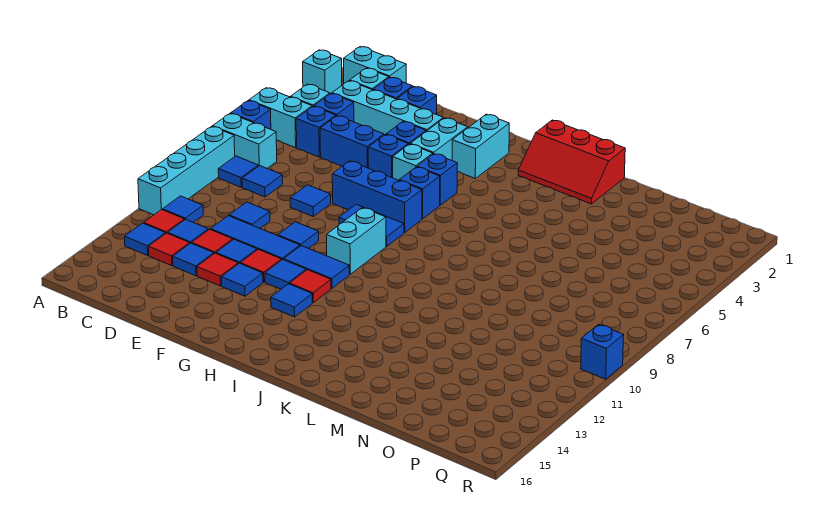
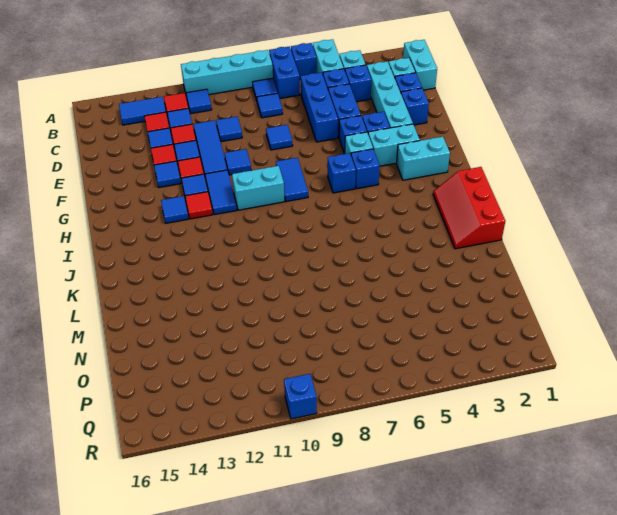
cyan 1x1 brick [303,50,342,94] -> none
cyan 1x2 brick [213,114,277,168] -> blue 1x2 brick [269,46,300,98]
blue 1x1 tile [125,223,166,255] -> blue 1x2 tile [119,97,166,125]
blue 1x3 brick [332,161,422,233] -> blue 1x3 brick moved to [301,72,338,142]

